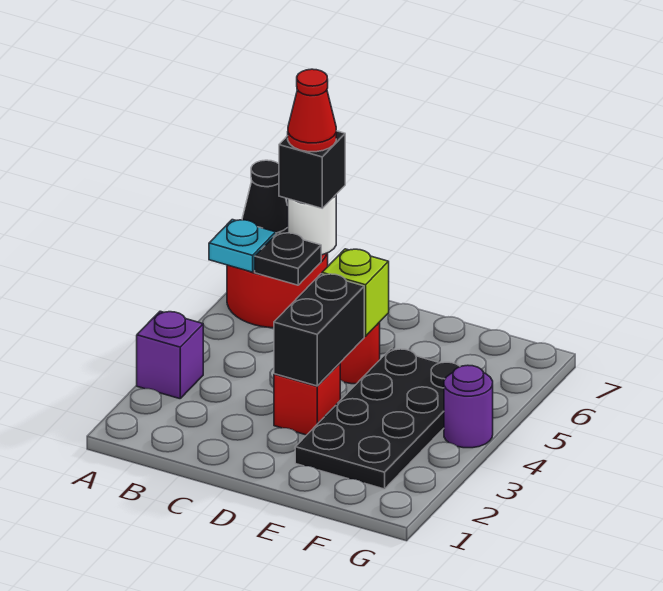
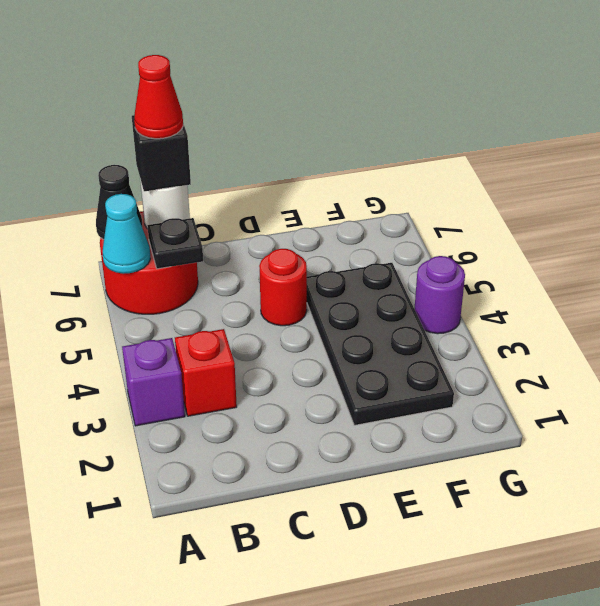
cyan 1x1 plate [209,220,276,272] -> cyan 1x1 cone [103,194,150,274]
red 1x1 brick [274,363,340,435] -> red 1x1 brick moved to [175,329,237,416]
black 1x2 brick [274,274,364,386] -> none
lime 1x1 brick [322,249,389,336] -> none

